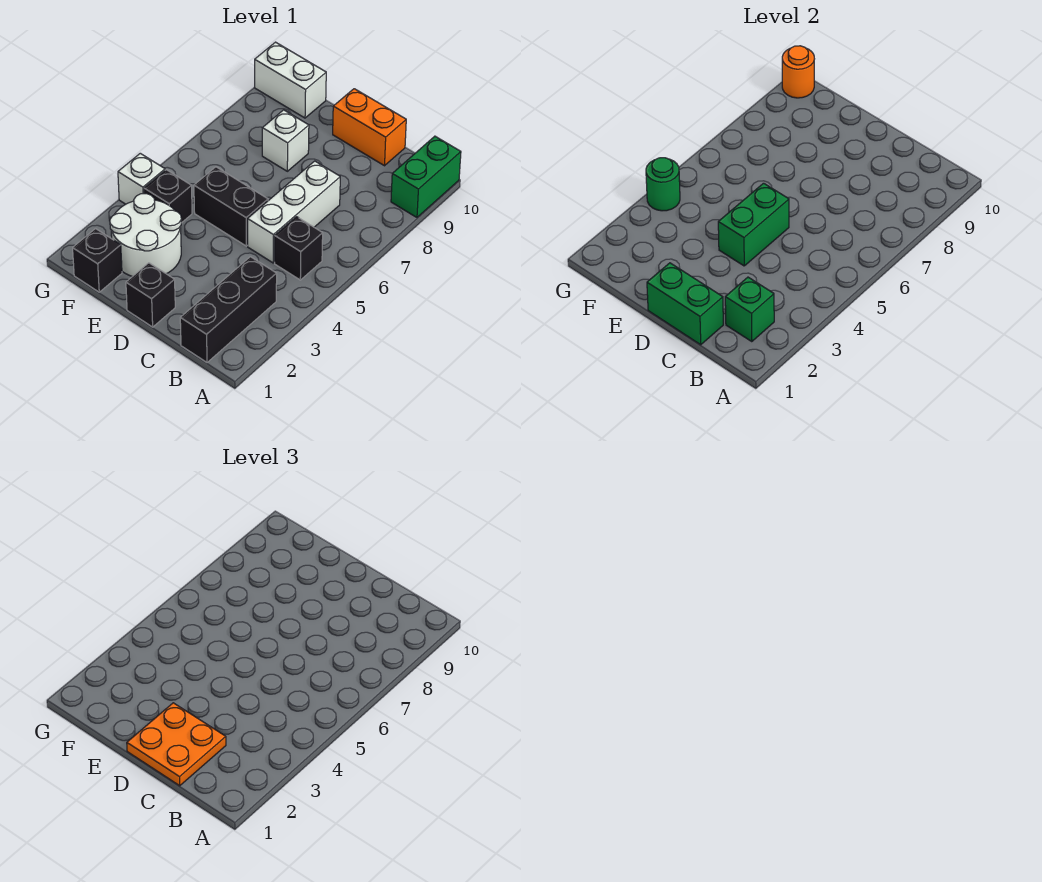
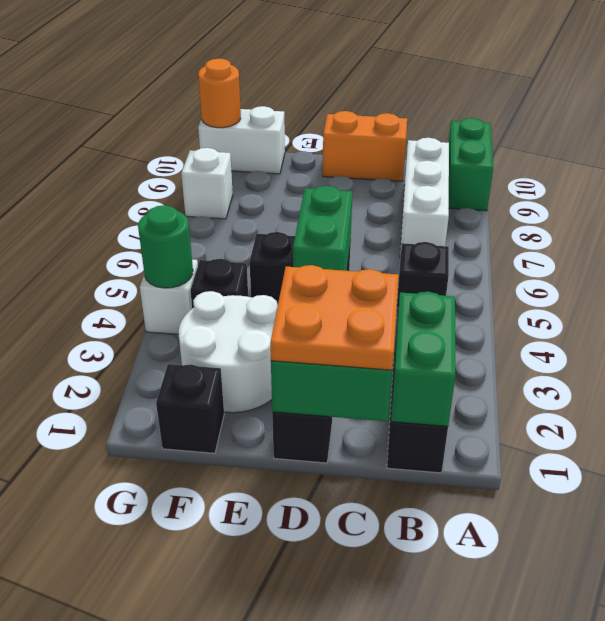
green 1x1 brick [725,277,774,342] -> green 1x2 brick [391,292,455,426]
white 1x3 brick [248,161,340,263] -> white 1x3 brick moved to [400,138,449,258]
white 1x1 brick [262,110,309,171] -> white 1x1 brick moved to [181,148,233,219]

